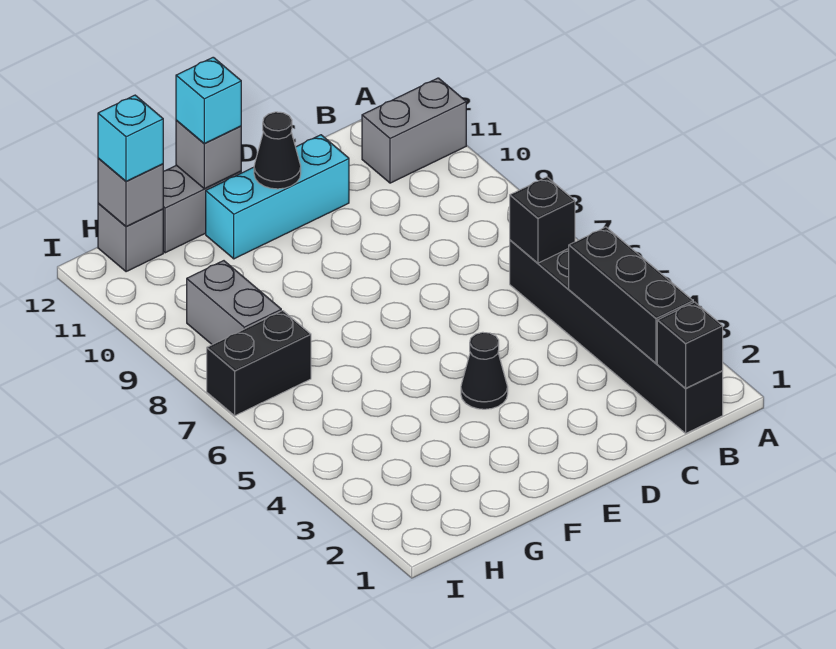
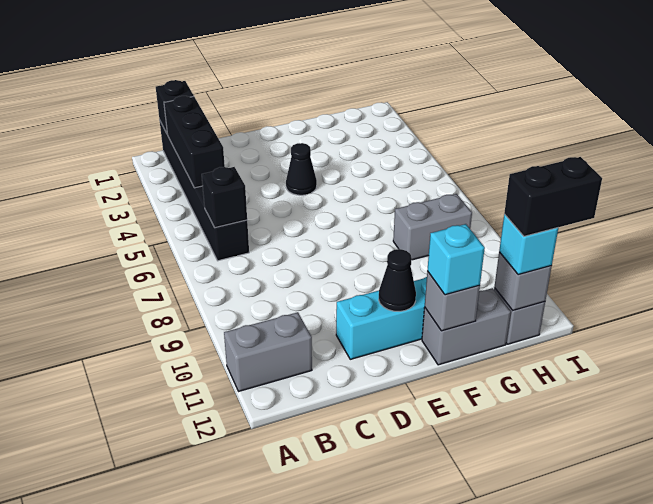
black 1x2 brick [207,311,311,416] -> black 1x2 brick moved to [504,157,602,236]
grey 1x2 brick [187,261,281,345] -> grey 1x2 brick turned to [393,194,472,260]

